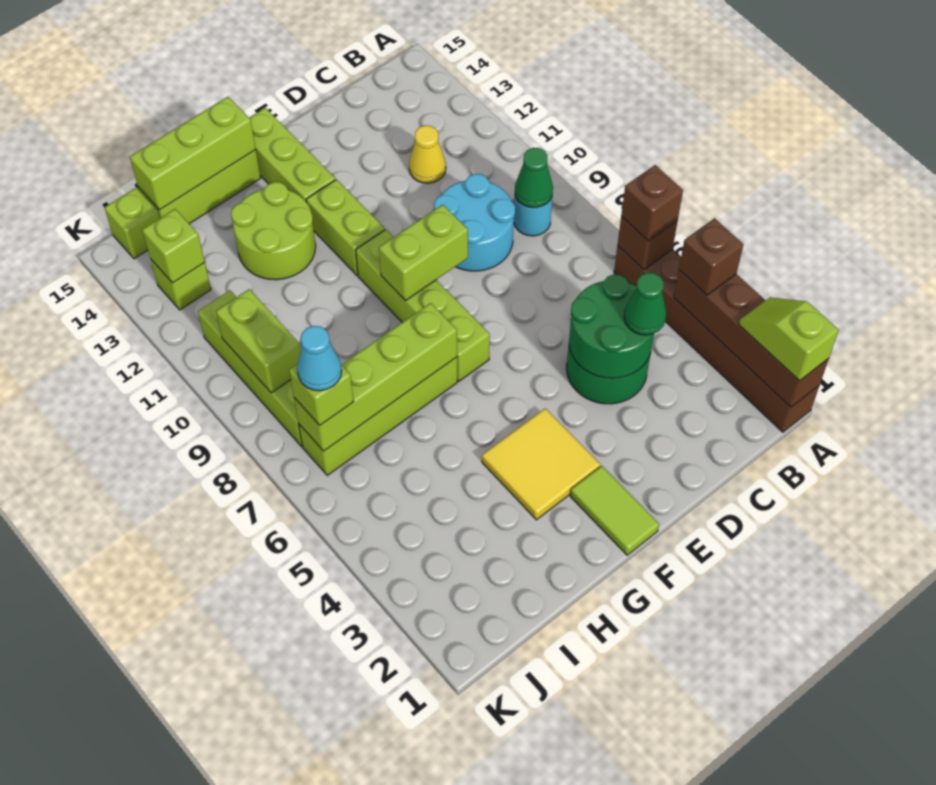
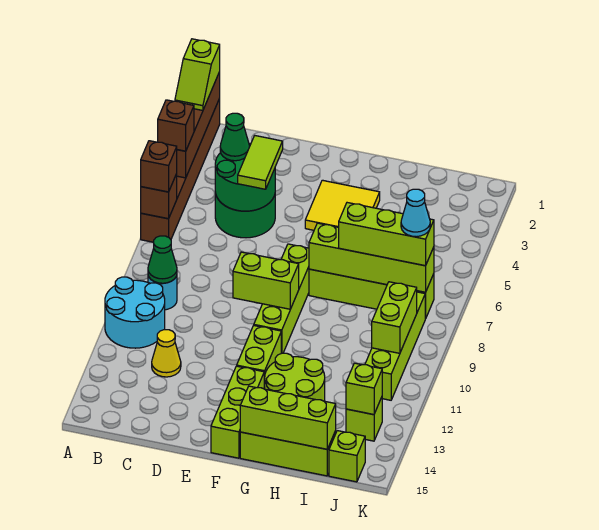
cyan 2x2 round brick [434,174,515,271] -> cyan 2x2 round brick moved to [105,277,165,348]
lime 1x2 tile [570,466,659,555] -> lime 1x2 tile moved to [238,136,283,189]
lime 1x1 brick [289,364,354,425] -> lime 1x3 brick [339,203,434,266]

